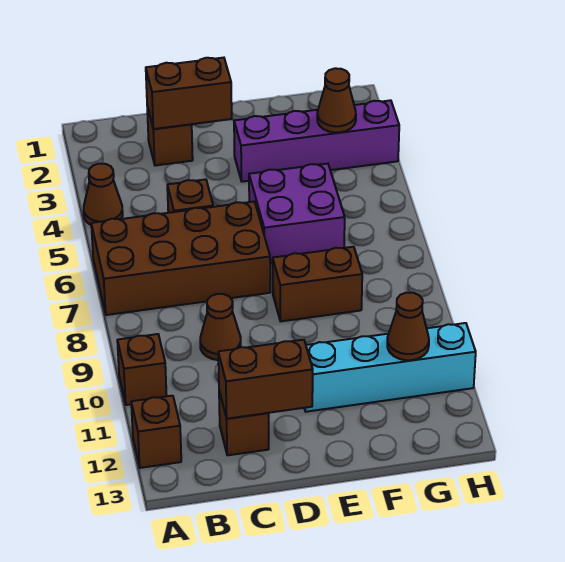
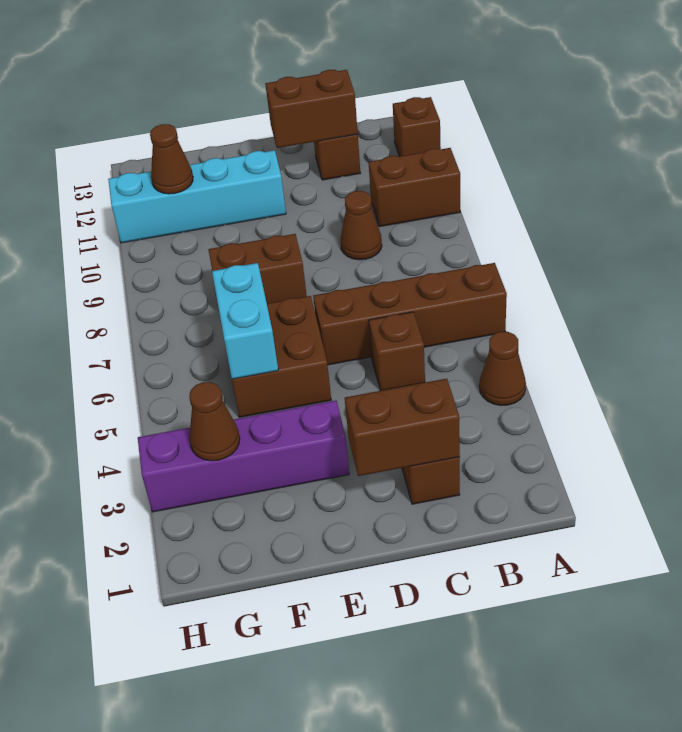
brown 2x4 brick [91,202,270,315] -> brown 1x4 brick [313,263,507,365]
brown 1x1 brick [117,334,167,405] -> brown 1x2 brick [369,148,460,227]
purple 2x2 brick [249,164,345,263] -> brown 2x2 brick [232,296,331,417]
none -> cyan 1x2 brick [212,263,278,379]

